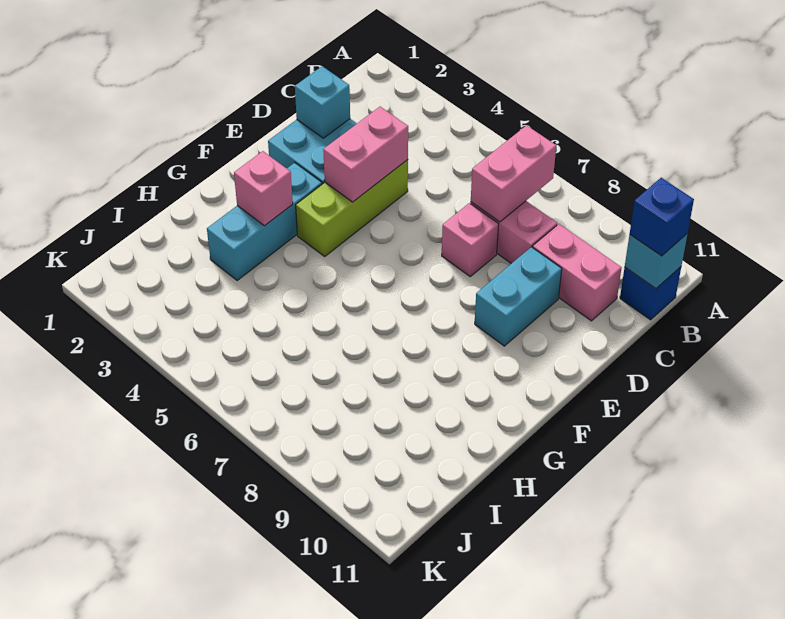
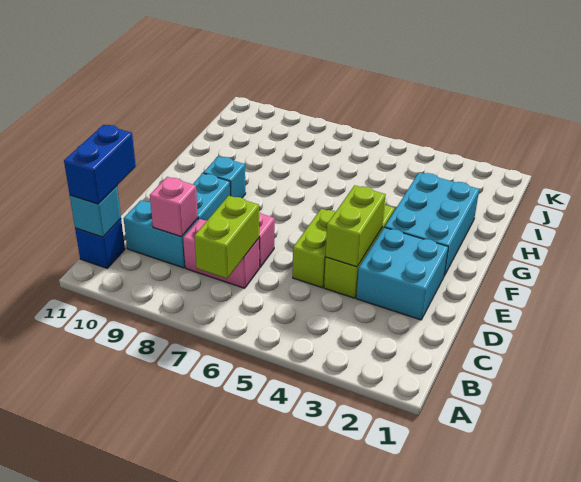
pink 1x2 brick [471,125,556,222] -> lime 1x2 brick [195,196,259,279]
blue 1x1 brick [630,178,694,256] -> blue 1x2 brick [64,125,136,204]
pink 1x2 brick [533,224,621,321] -> cyan 1x2 brick [124,200,198,268]
cyan 1x1 brick [295,66,350,138] -> cyan 1x1 brick moved to [203,156,246,198]
pink 1x2 brick [323,107,408,202] -> lime 1x2 brick [326,185,386,267]
none -> lime 1x2 brick [293,209,335,288]
cyan 1x3 brick [207,163,322,281] -> cyan 2x3 brick [385,172,479,276]
pink 1x1 brick [234,151,293,226] -> pink 1x1 brick moved to [150,177,198,237]

